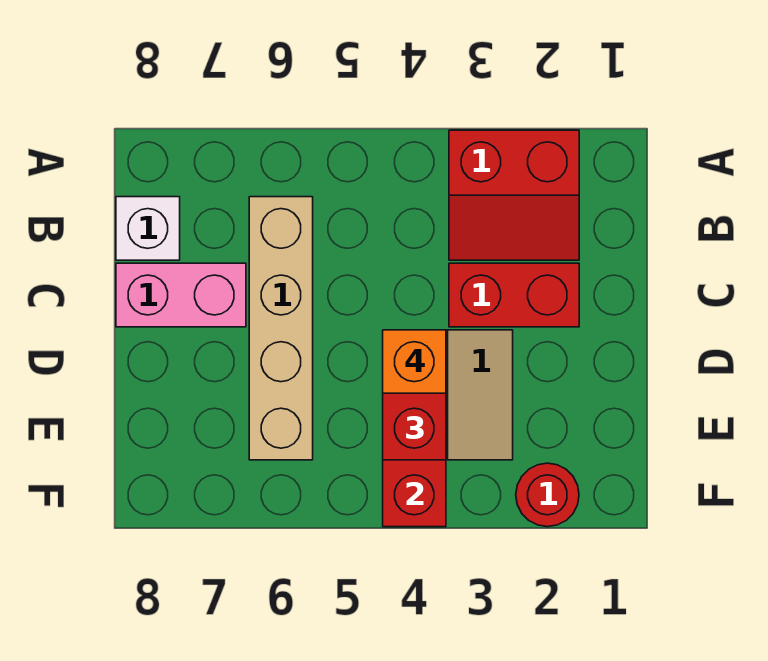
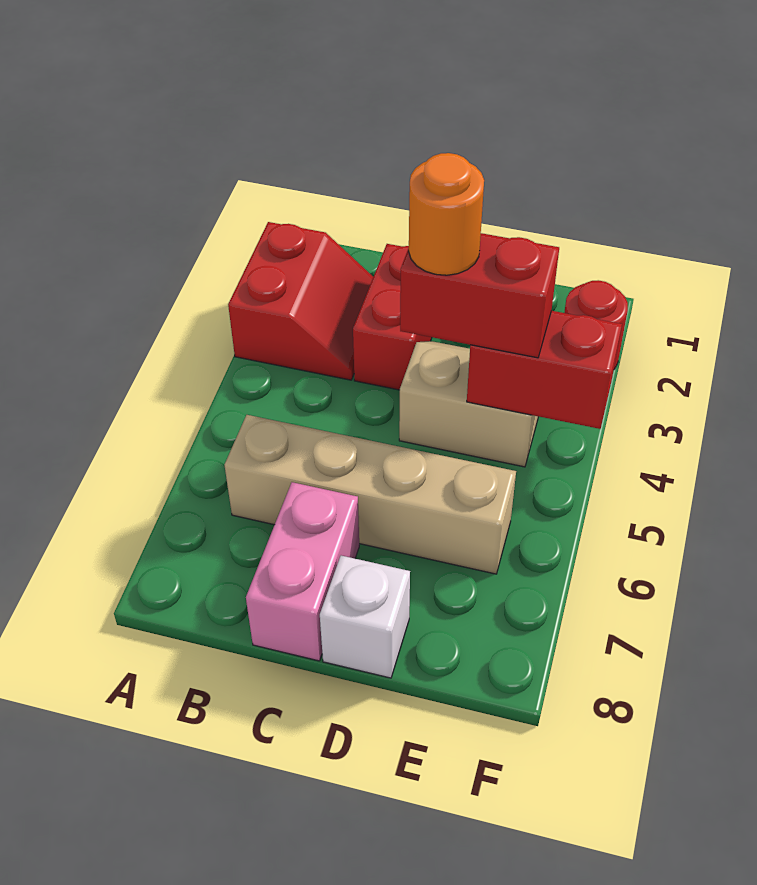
white 1x1 brick [116,197,180,260] -> white 1x1 brick moved to [320,556,410,678]
orange 1x1 brick [383,330,446,393] -> orange 1x1 round brick [409,153,484,275]

